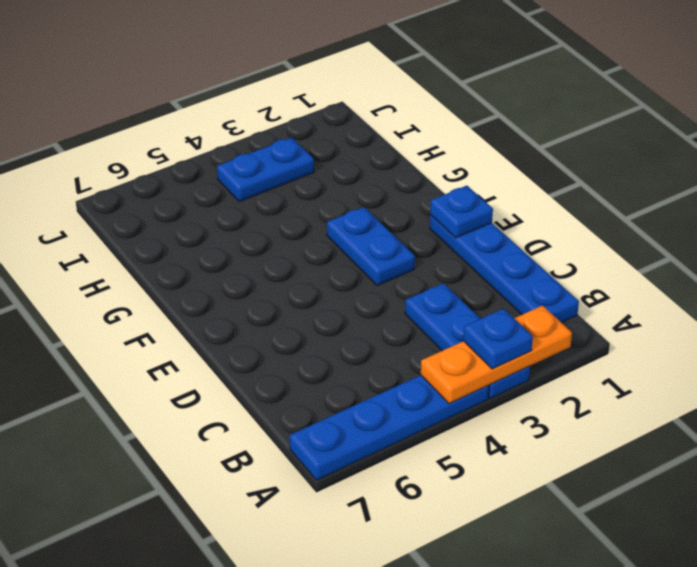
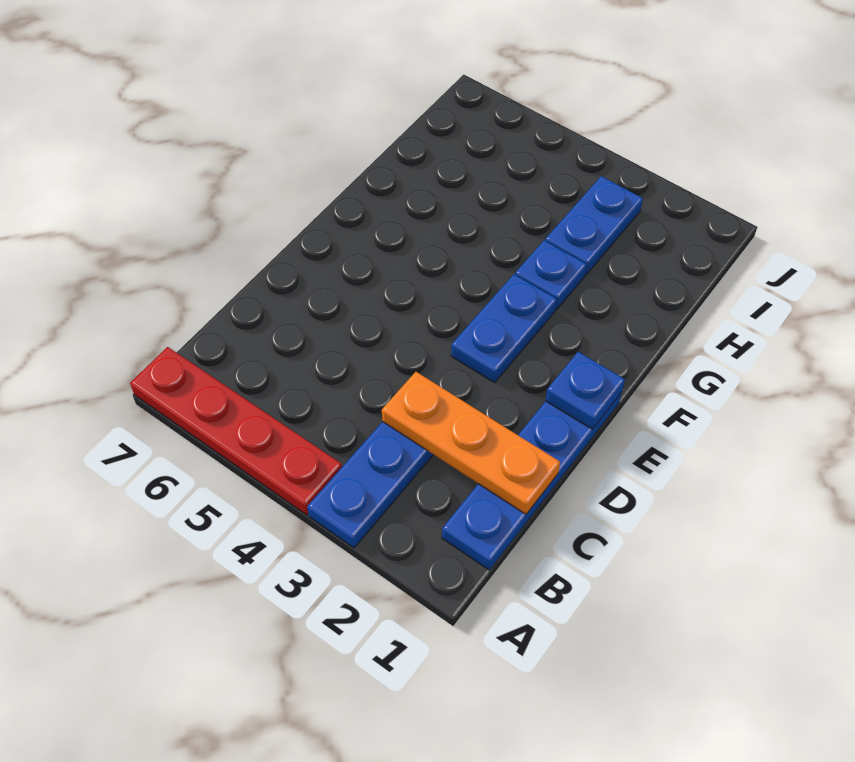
orange 1x3 plate [421,306,572,403] -> orange 1x3 plate moved to [382,372,560,514]
blue 1x1 plate [463,309,533,369] -> blue 1x1 plate moved to [515,240,587,309]
blue 1x4 plate [289,375,489,480] -> red 1x4 plate [130,347,342,515]
blue 1x2 plate [217,138,314,202] -> blue 1x2 plate turned to [545,176,643,275]

